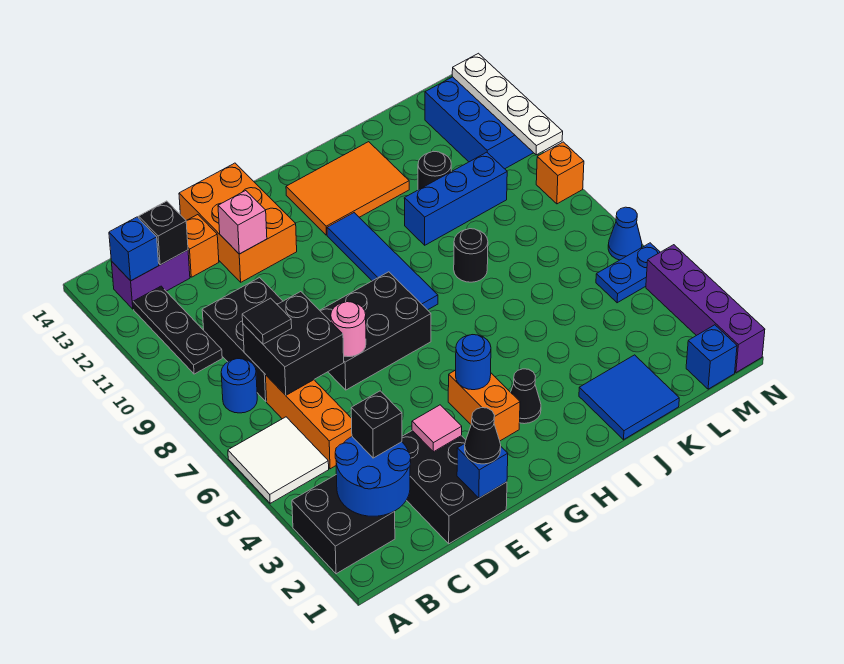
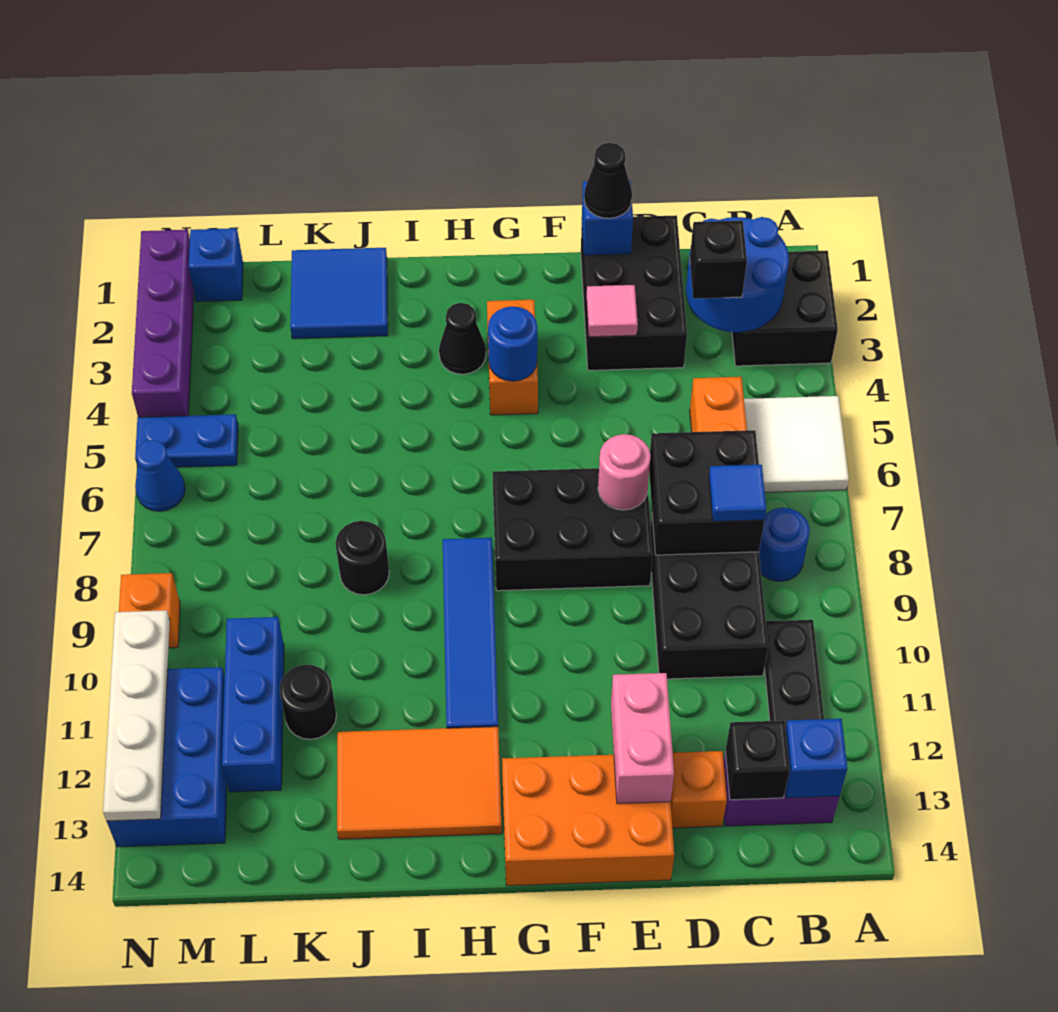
black 1x1 tile [242,298,292,344] -> blue 1x1 tile [709,465,766,521]
orange 2x3 brick [179,163,297,282] -> orange 2x3 brick turned to [502,755,674,886]
pink 1x1 brick [218,191,267,254] -> pink 1x2 brick [611,673,674,804]
blue 1x3 brick [404,152,507,245] -> blue 1x3 brick turned to [222,617,284,792]

